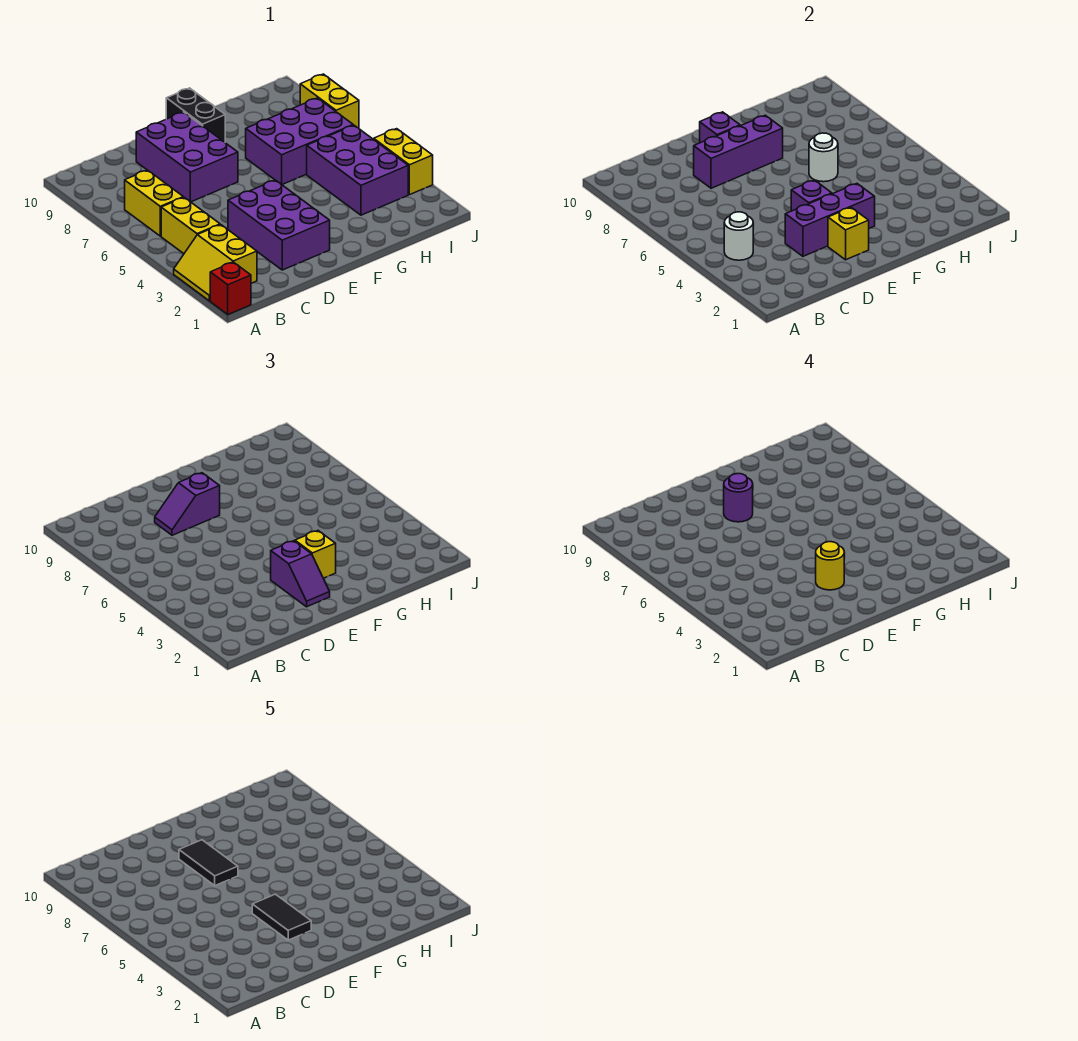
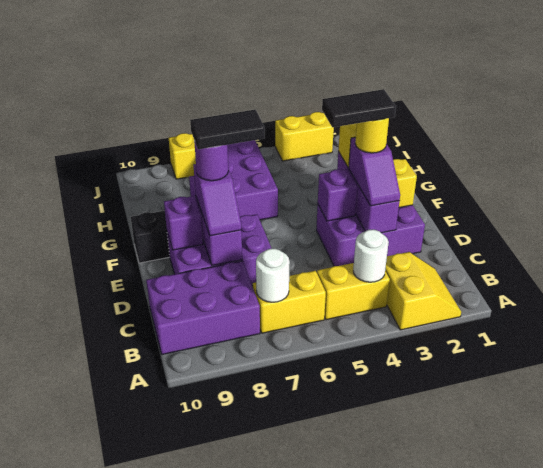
red 1x1 brick [210,262,251,314] -> none
yellow 2x2 slope [174,225,257,301] -> yellow 2x2 slope turned to [385,252,461,330]
purple 1x2 slope [271,541,330,607] -> purple 1x2 slope turned to [348,137,400,206]
white 1x1 round brick [809,133,838,182] -> white 1x1 round brick moved to [256,249,290,302]
purple 2x3 brick [307,125,408,215] -> purple 2x3 brick moved to [146,261,260,354]

